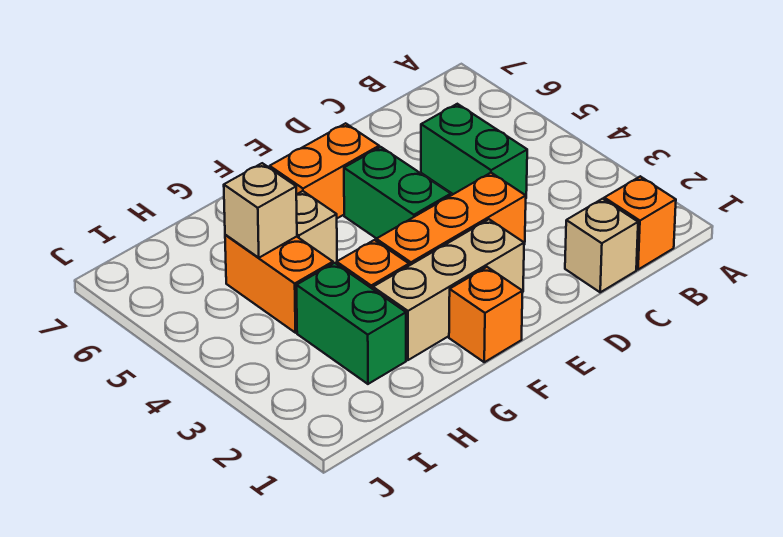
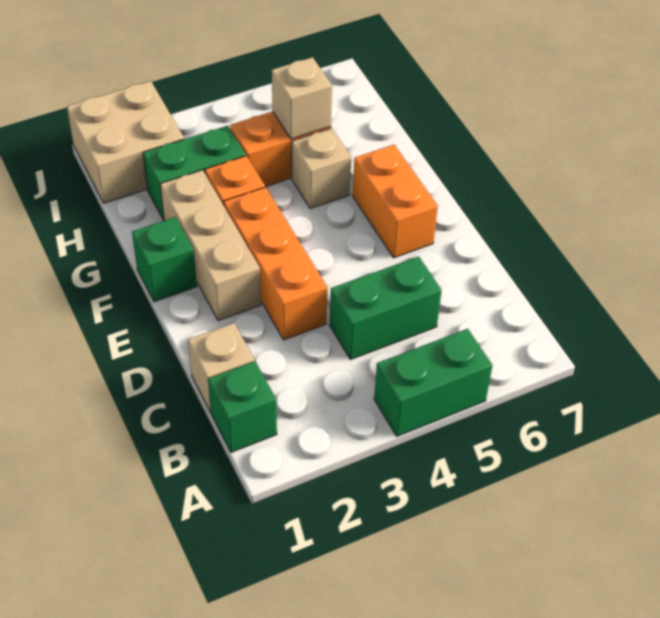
orange 1x1 brick [604,176,676,270] -> green 1x1 brick [208,361,277,452]
green 1x2 brick [344,147,451,239] -> green 1x2 brick moved to [374,329,493,436]
orange 1x1 brick [449,267,523,362] -> green 1x1 brick [132,217,197,302]
none -> tan 2x2 brick [67,81,184,203]

